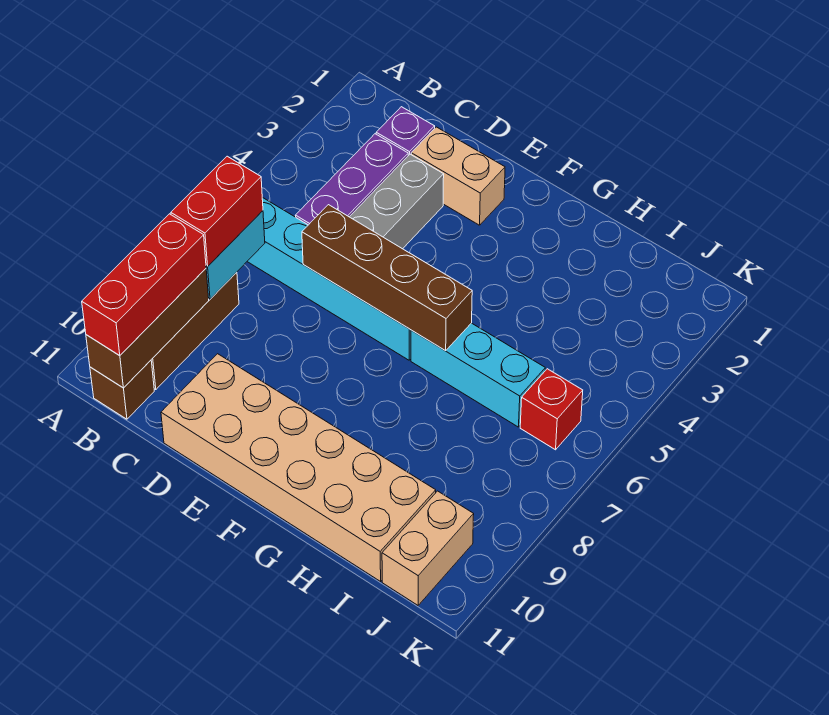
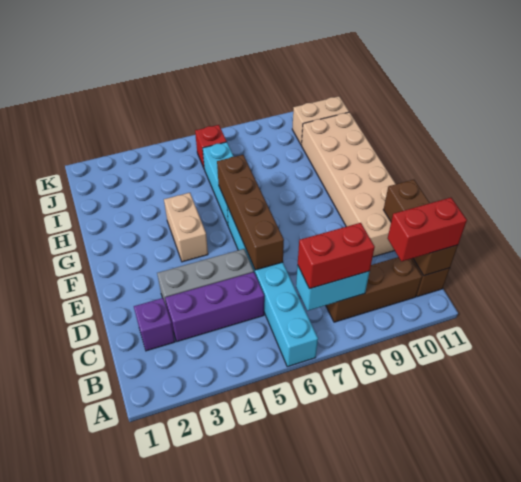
brown 1x3 brick [86,269,209,388] -> brown 1x3 brick turned to [383,180,458,276]
red 1x3 brick [82,214,206,356] -> red 1x2 brick [388,198,467,261]
tan 1x2 brick [411,127,505,225] -> tan 1x2 brick moved to [164,193,208,262]

